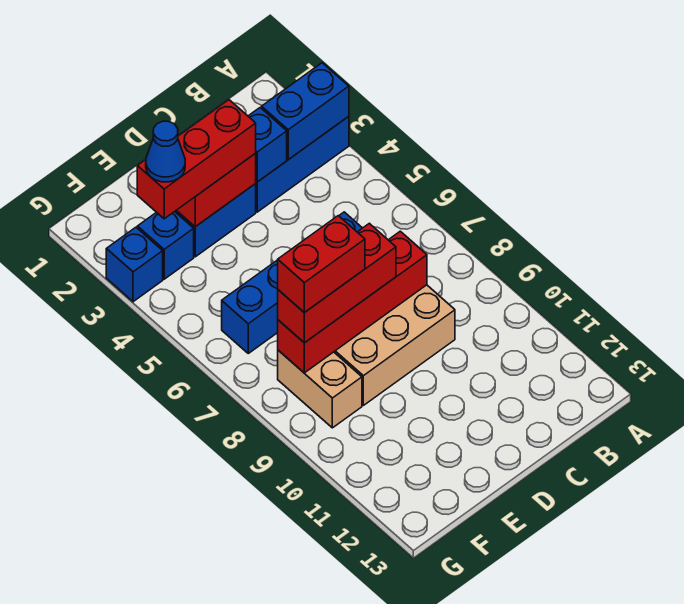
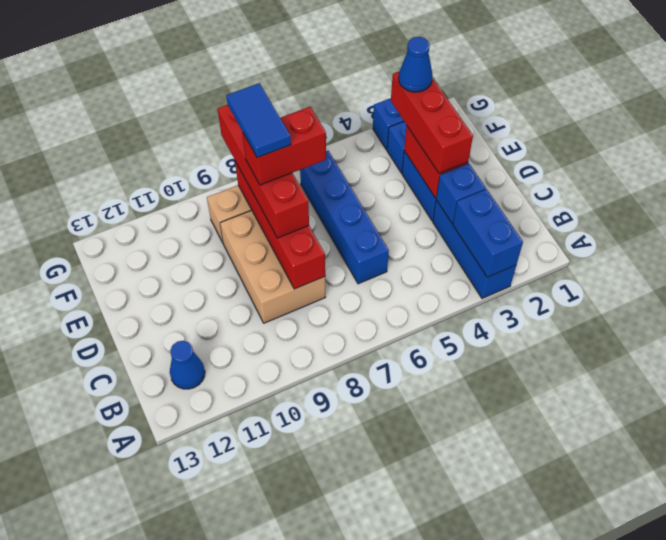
none -> blue 1x1 cone [170,341,205,389]
red 1x3 brick [278,223,396,343] -> red 1x4 brick [218,105,309,238]
red 1x2 brick [278,216,365,313] -> red 1x2 brick turned to [243,107,326,185]
none -> blue 1x2 tile [226,83,291,158]

